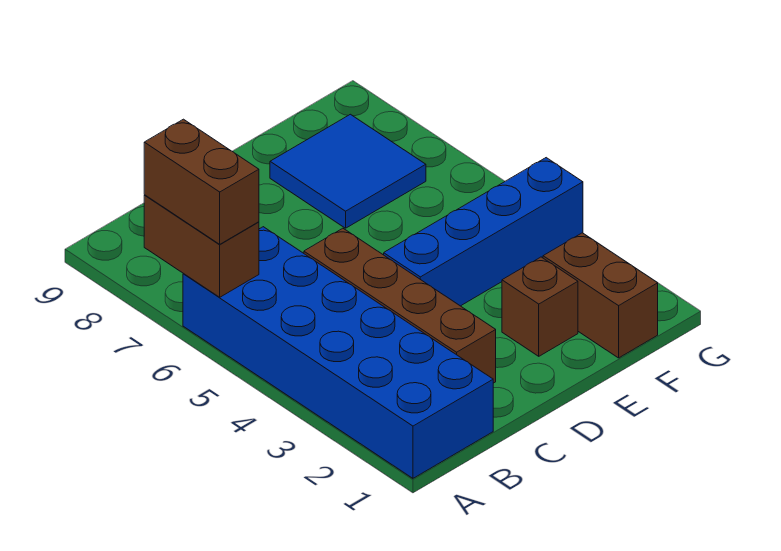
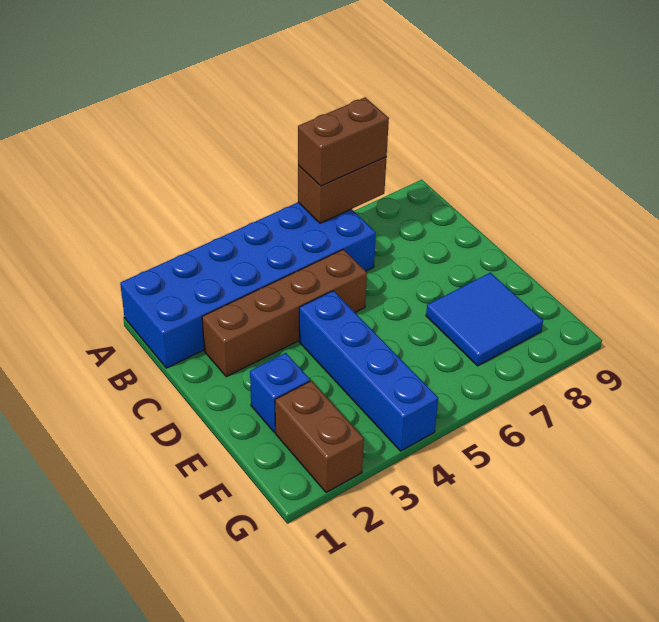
brown 1x1 brick [502,257,578,356] -> blue 1x1 brick [250,353,310,433]
brown 1x2 brick [543,233,658,358] -> brown 1x2 brick turned to [275,381,364,493]

